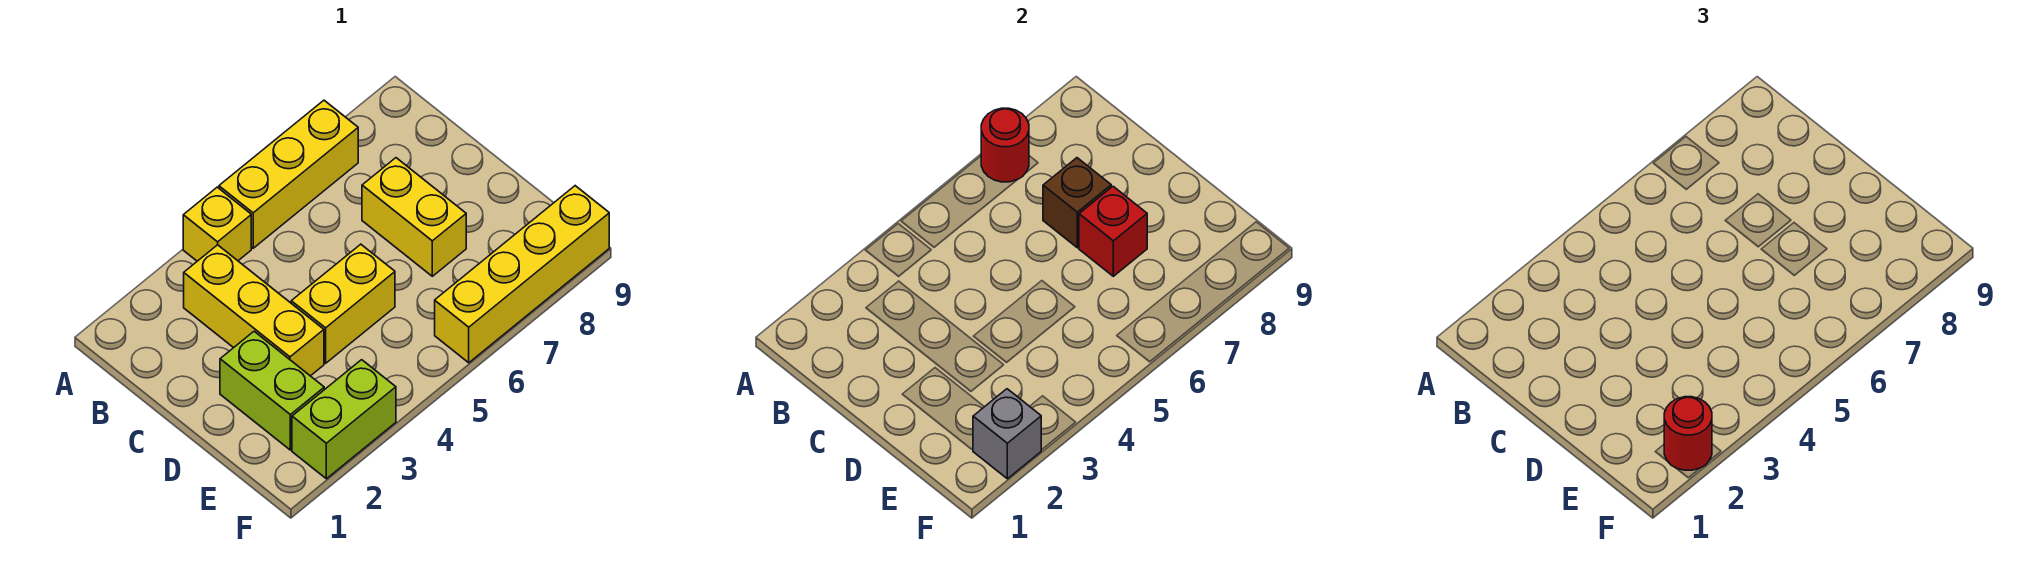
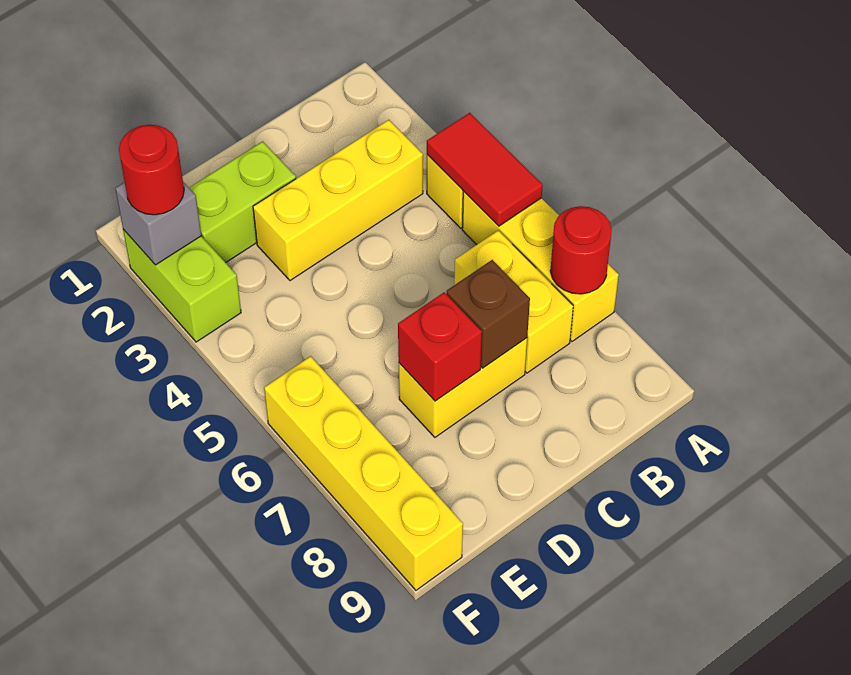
none -> red 1x2 tile [427,113,543,226]
yellow 1x2 brick [291,244,395,363] -> yellow 1x2 brick moved to [454,230,573,373]

